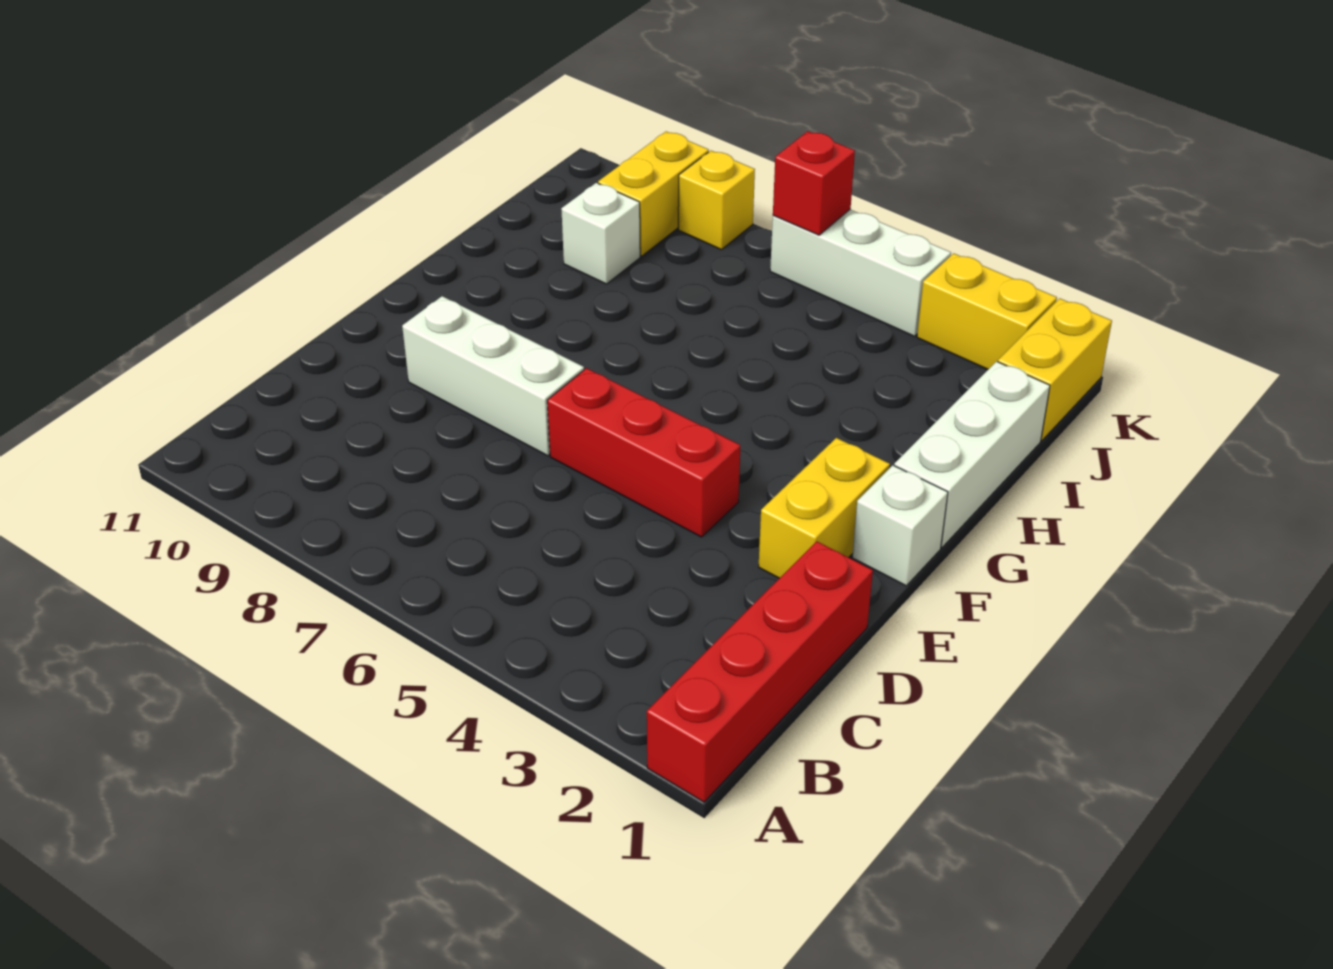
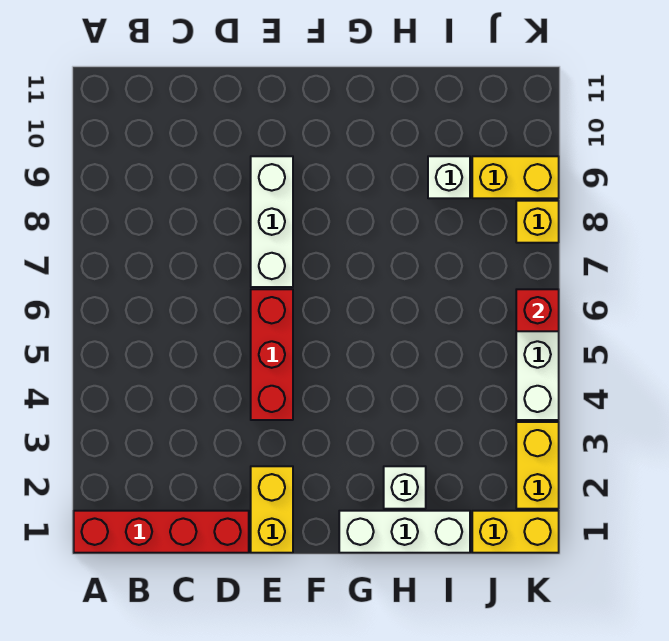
yellow 1x2 brick [759,438,890,578] -> yellow 1x2 brick turned to [251,466,293,553]
white 1x1 brick [852,465,948,586] -> white 1x1 brick moved to [384,466,426,509]

